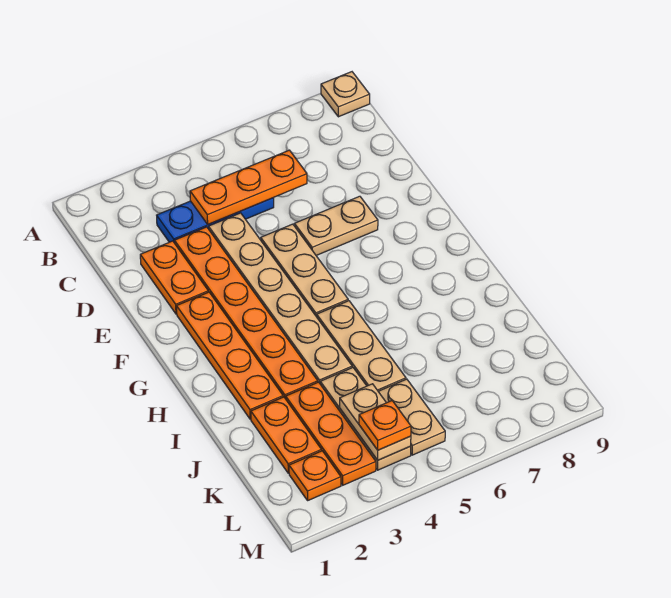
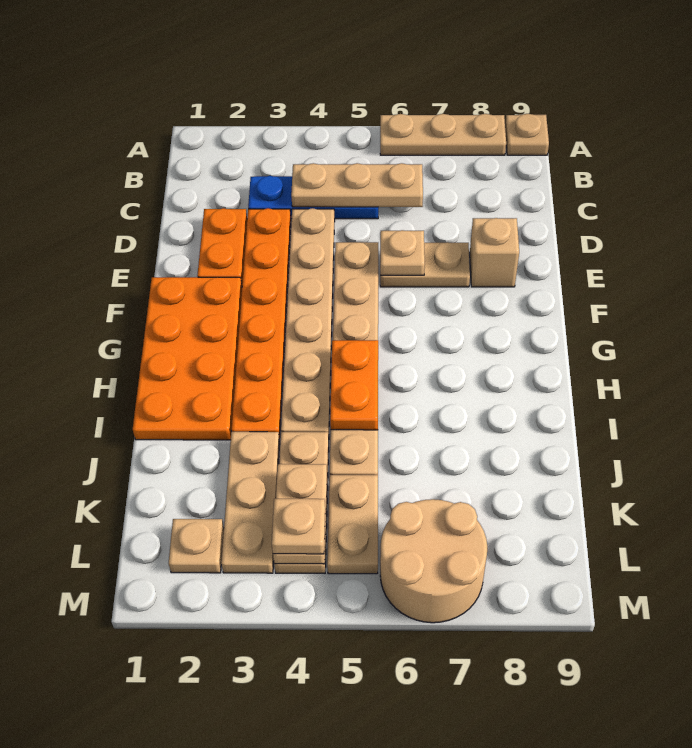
none -> tan 1x3 plate [380,114,506,155]
orange 1x3 plate [190,150,307,224] -> tan 1x3 plate [291,163,423,207]
none -> tan 1x1 plate [380,230,425,275]
none -> tan 1x1 brick [470,218,519,287]
orange 1x4 plate [177,292,283,419] -> orange 2x4 plate [133,277,242,440]
orange 1x2 plate [251,397,322,473] -> orange 1x2 plate moved to [330,340,378,430]
orange 1x3 plate [286,382,376,485] -> tan 1x3 plate [221,432,280,573]
orange 1x1 plate [289,451,341,500] -> tan 1x1 plate [169,519,224,573]
orange 1x1 plate [359,401,411,450] -> tan 1x1 plate [272,499,325,554]
none -> tan 2x2 round brick [380,499,487,623]

